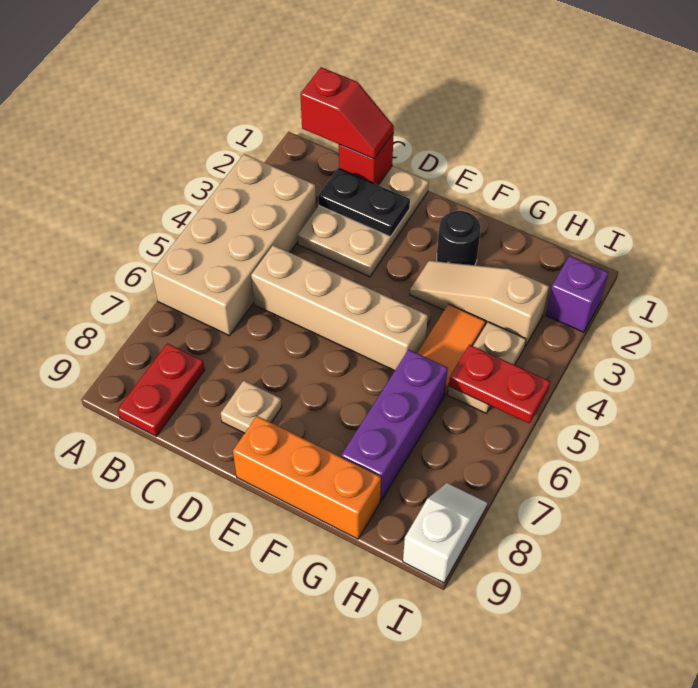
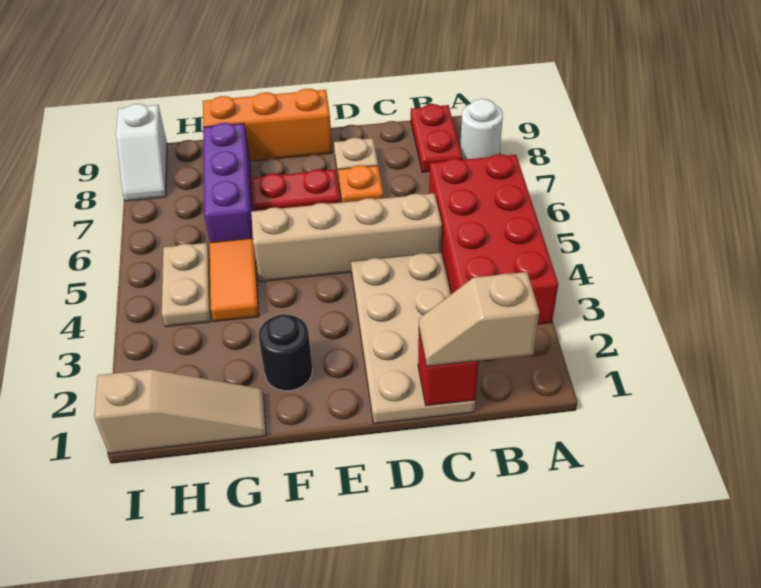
tan 2x4 brick [152,154,316,335] -> red 2x4 brick [429,154,558,324]
none -> white 1x1 round brick [460,99,503,160]
red 1x2 slope [300,67,394,159] -> tan 1x2 slope [419,272,539,367]
tan 2x3 plate [298,166,429,277] -> tan 2x4 plate [351,252,475,424]
black 1x2 plate [318,168,410,237] -> none
none -> orange 1x1 plate [338,165,383,202]
tan 1x3 slope [410,260,549,346] -> tan 1x3 slope moved to [94,369,266,454]
red 1x2 plate [449,345,550,424] -> red 1x2 plate moved to [252,169,340,211]
purple 1x1 brick [546,256,608,332] -> none

